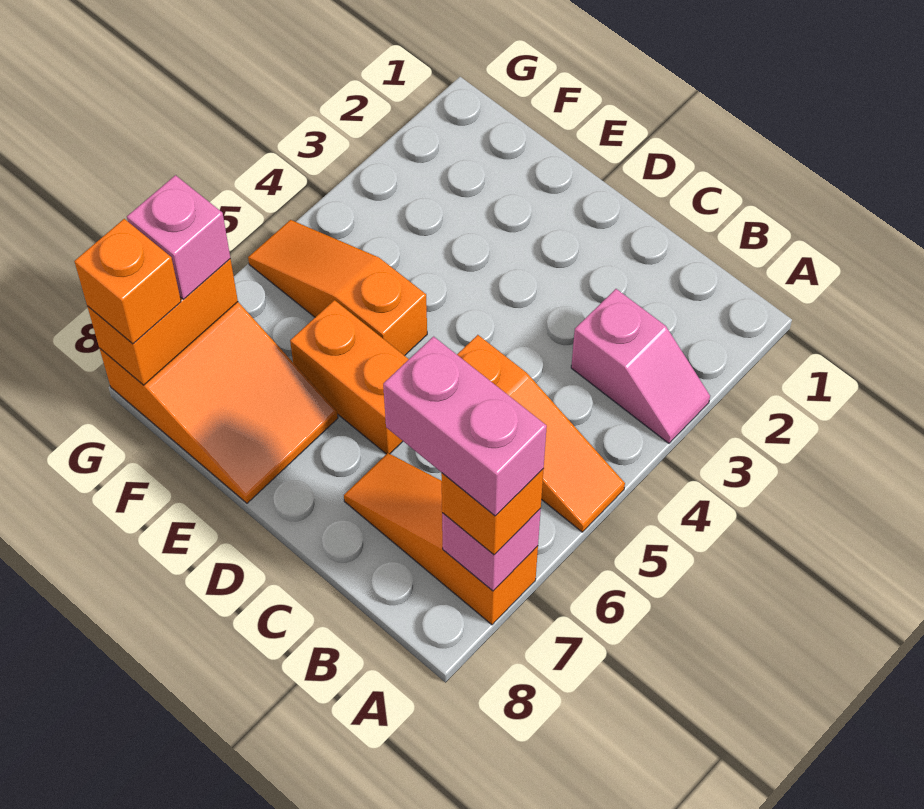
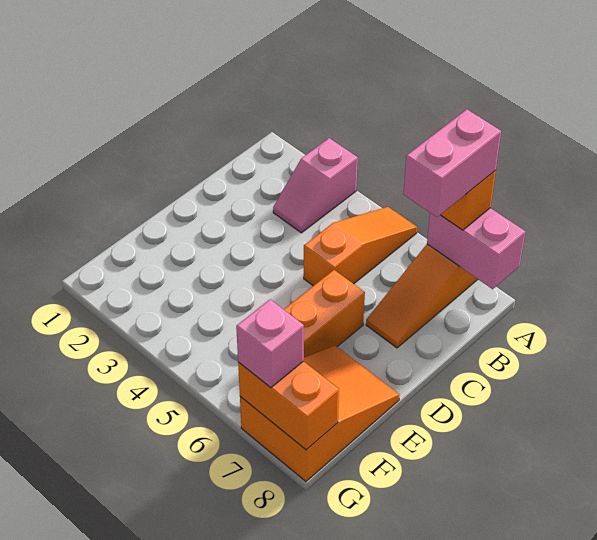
pink 1x2 slope [571,289,710,443] -> pink 1x2 slope turned to [273,138,358,233]
pink 1x1 brick [442,509,541,591] -> pink 1x2 brick [427,208,525,289]
orange 1x3 slope [248,220,427,356] -> none
orange 1x1 brick [74,219,181,344] -> none

